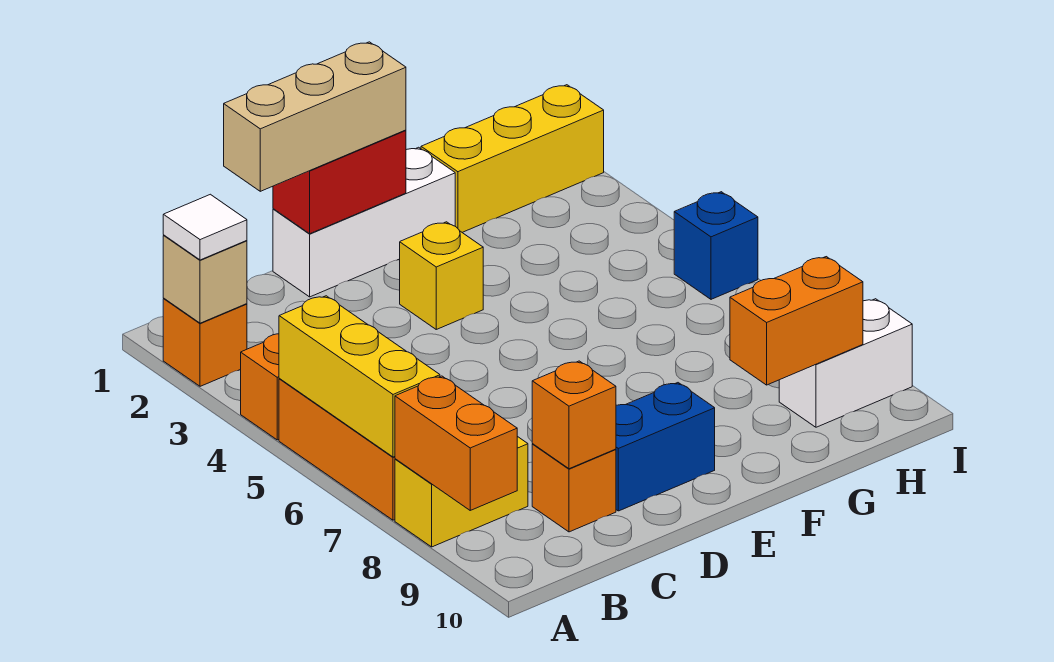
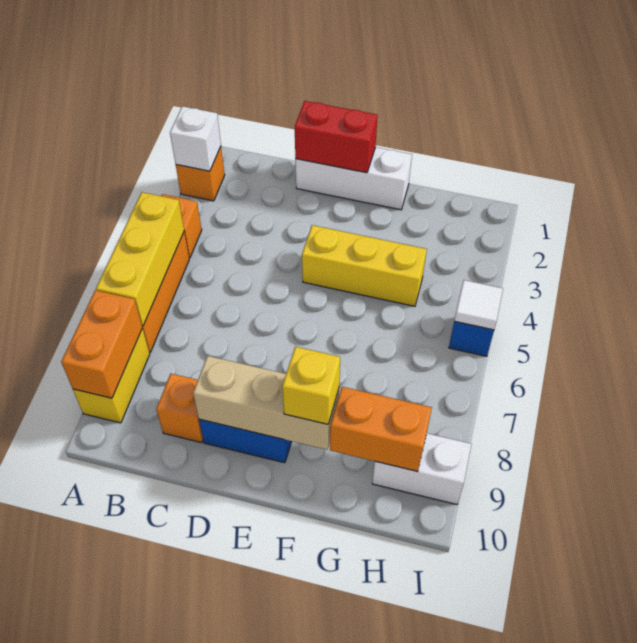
tan 1x1 brick [163,235,247,323] -> white 1x1 brick [170,106,221,171]
white 1x1 tile [163,194,247,260] -> white 1x1 tile moved to [454,280,503,330]
yellow 1x2 brick [395,436,528,547] -> yellow 1x2 brick turned to [73,329,150,423]
tan 1x3 brick [224,42,406,191] -> tan 1x3 brick moved to [193,356,339,450]
orange 1x1 brick [532,361,616,469] -> none
yellow 1x1 brick [400,222,483,329] -> yellow 1x1 brick moved to [282,347,340,424]
yellow 1x3 brick [421,85,604,233] -> yellow 1x3 brick moved to [302,225,427,306]

